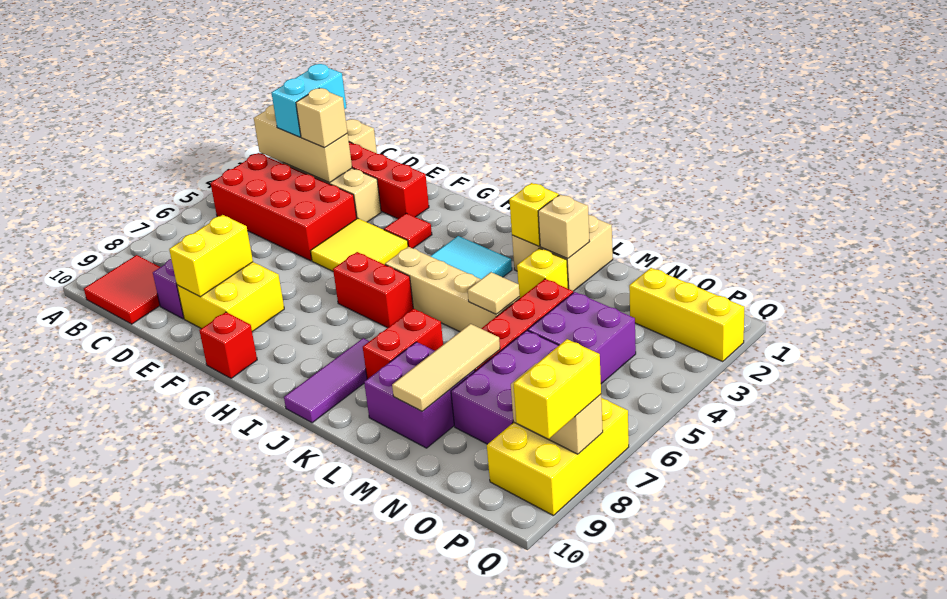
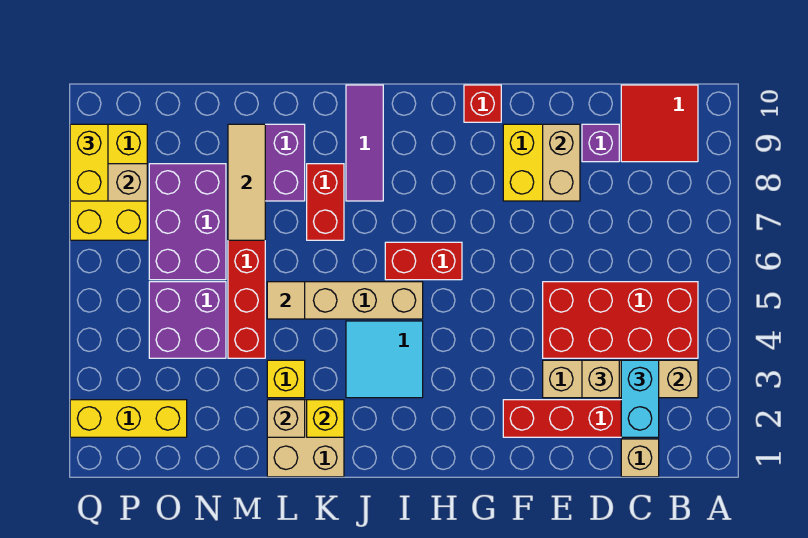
yellow 1x2 brick [169,215,253,297] -> tan 1x2 brick [543,124,580,201]
yellow 2x2 tile [311,218,408,271] -> none
red 1x1 tile [384,213,432,248] -> none

